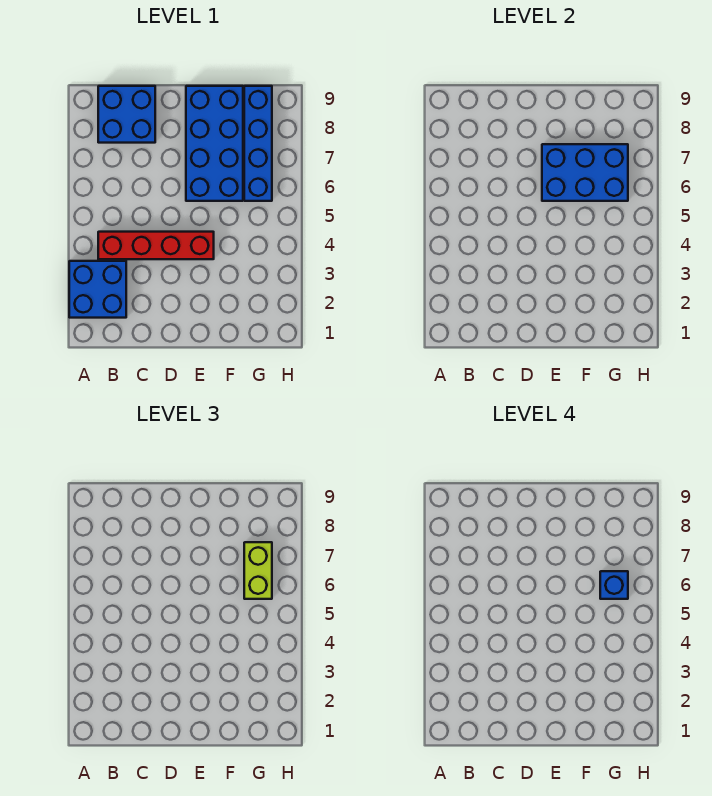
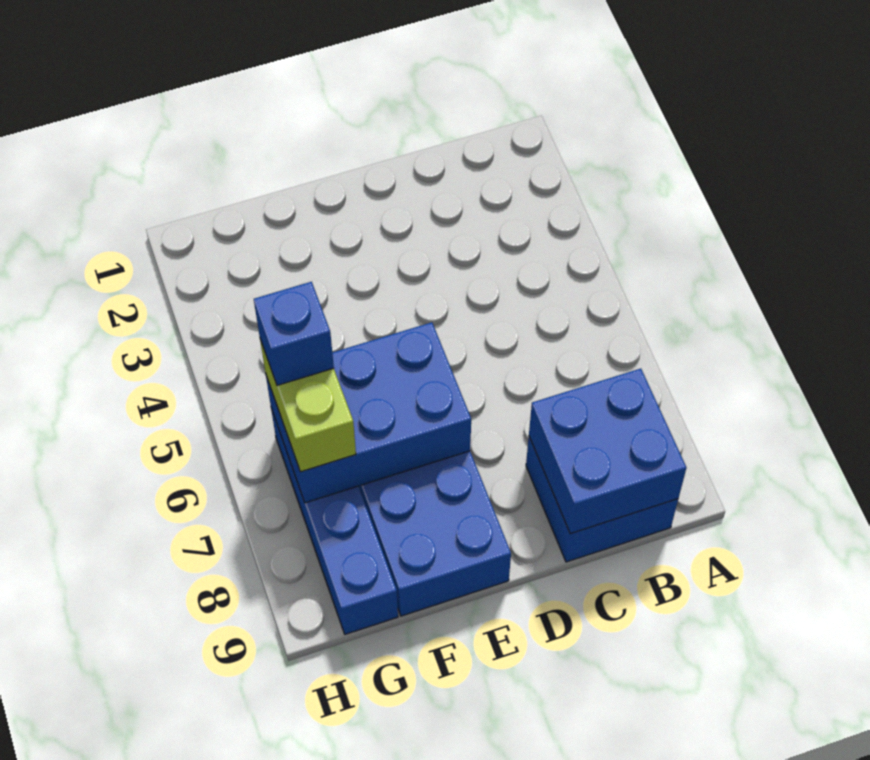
blue 2x2 brick [69,261,126,318] -> blue 2x2 brick moved to [529,369,686,534]
red 1x4 brick [98,232,214,259] -> none

